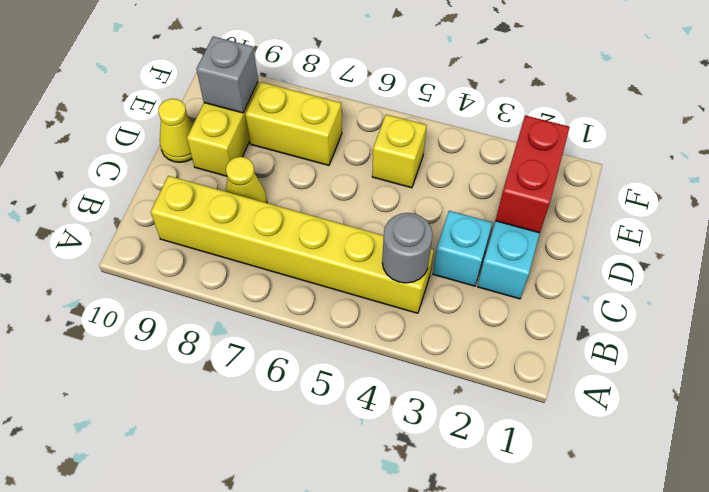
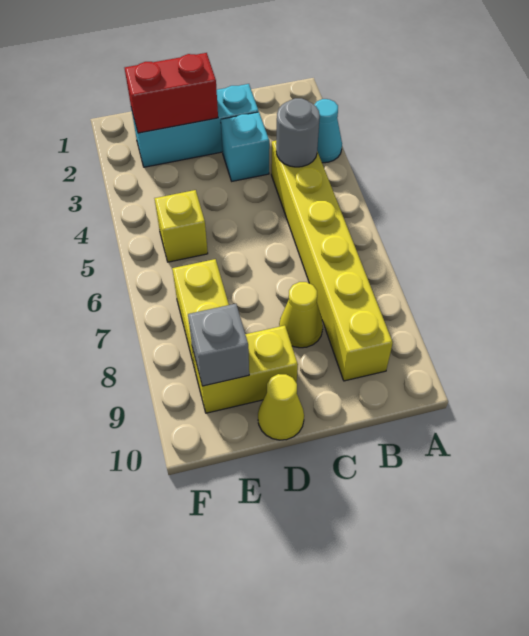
none -> cyan 1x1 cone [314,99,342,163]

